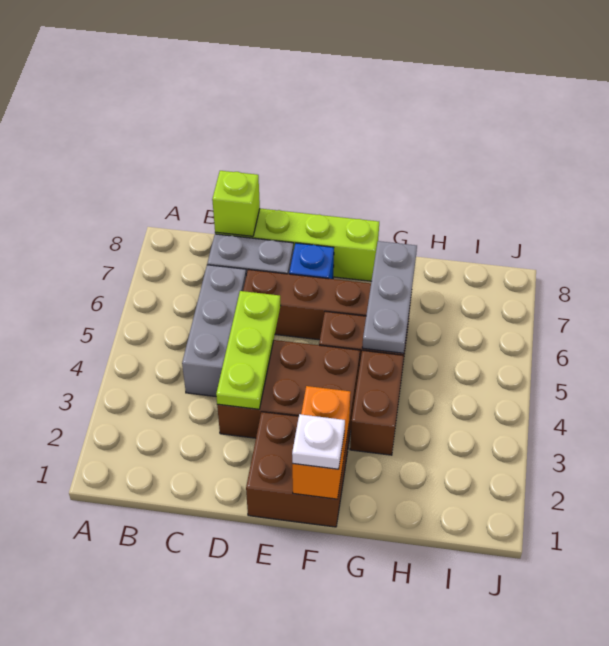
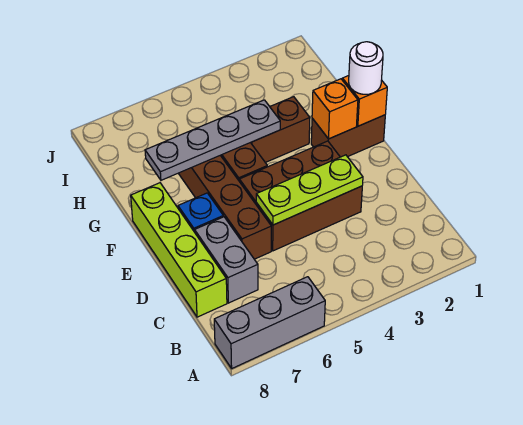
grey 1x3 brick [182,265,246,396] -> grey 1x3 brick moved to [214,277,325,368]
lime 1x1 brick [212,171,260,236] -> none
brown 2x3 brick [217,340,360,446] -> brown 2x3 brick turned to [239,141,362,251]
brown 2x2 brick [246,412,349,527] -> brown 1x2 brick [311,115,385,157]
white 1x1 plate [292,414,345,469] -> white 1x1 round brick [349,42,383,94]
grey 1x3 plate [362,241,417,353] -> grey 1x4 plate [145,100,280,180]

